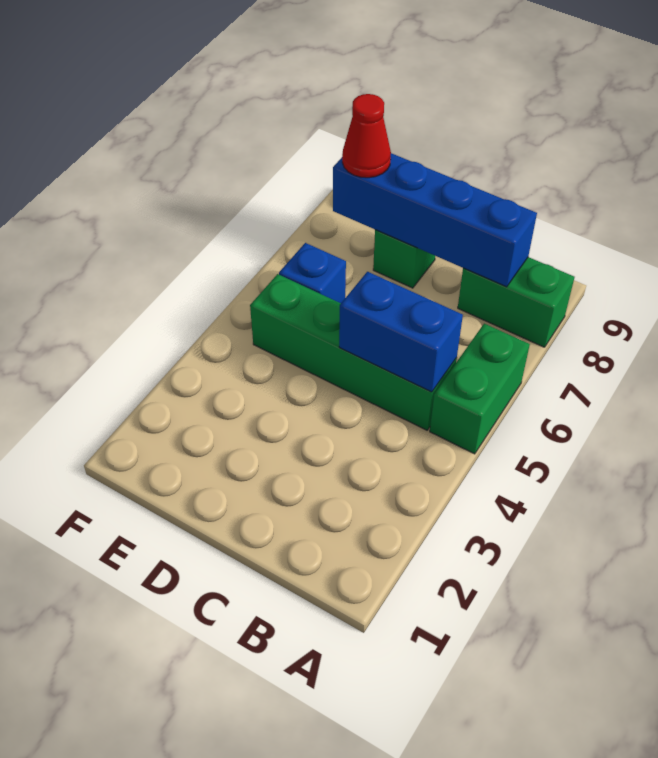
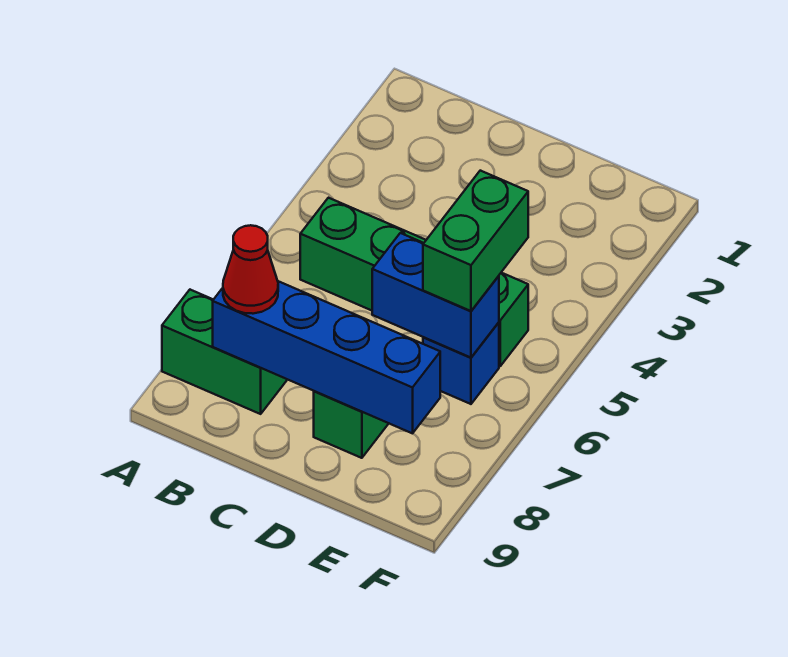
green 1x2 brick [430,324,530,454] -> green 1x2 brick moved to [423,171,528,311]
blue 1x2 brick [339,272,463,392] -> blue 1x2 brick moved to [372,233,499,358]
red 1x1 cone [342,94,391,178] -> red 1x1 cone moved to [223,225,278,314]

